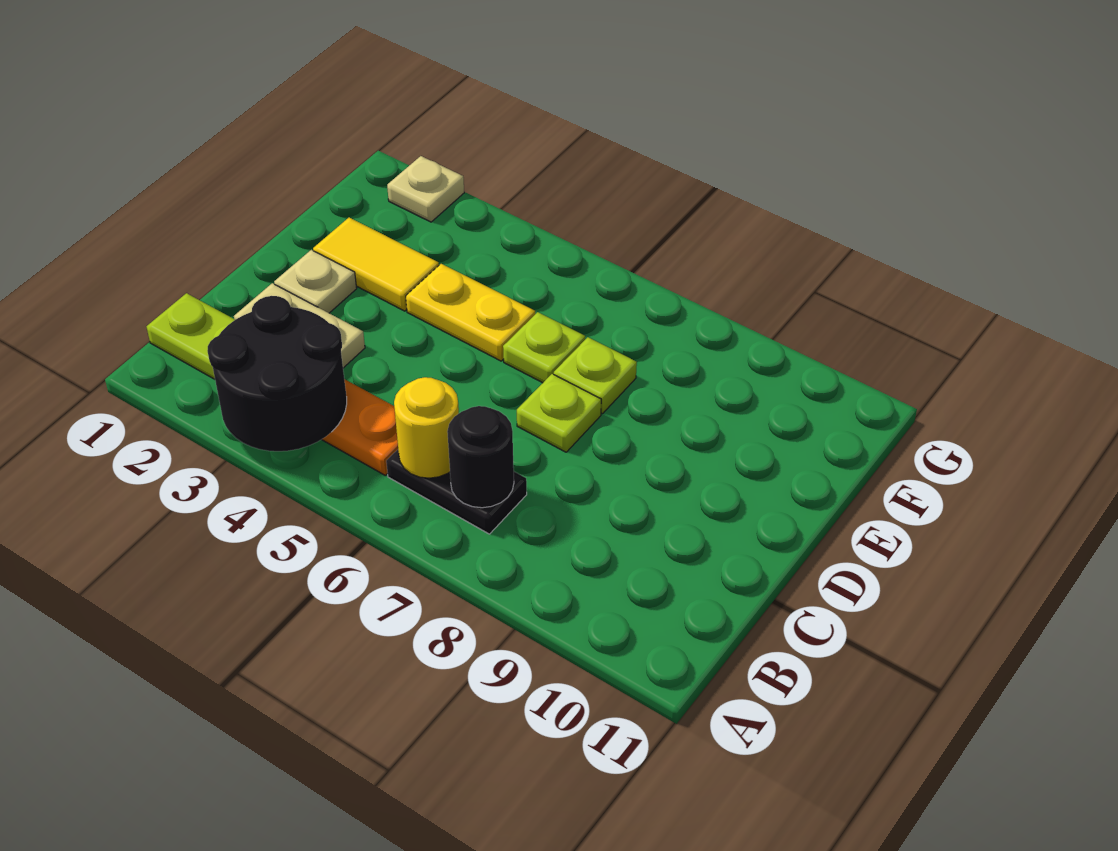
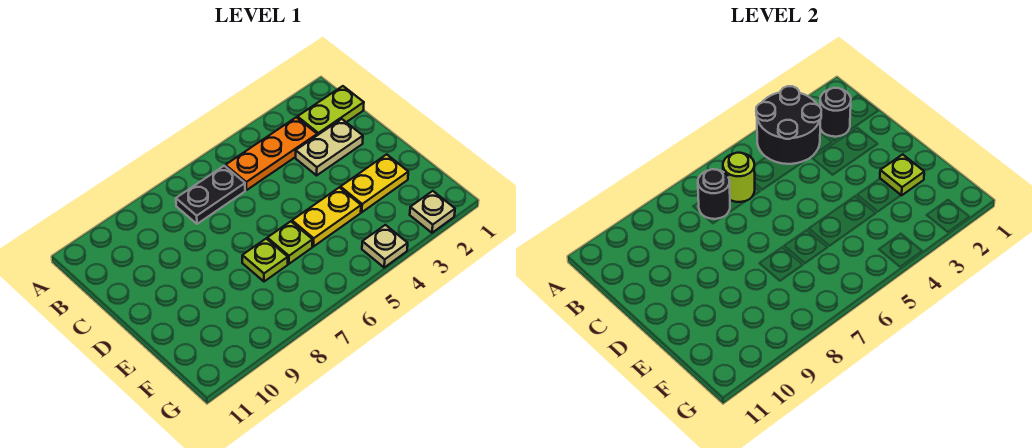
none -> black 1x1 round brick [820,88,851,137]
yellow 1x1 round brick [394,377,459,478] -> lime 1x1 round brick [723,153,755,202]
tan 1x1 plate [274,250,357,313] -> tan 1x1 plate moved to [362,225,408,267]
lime 1x1 plate [517,374,601,452] -> lime 1x1 plate moved to [880,154,924,195]
yellow 1x2 tile [313,218,439,311] -> yellow 1x2 plate [340,154,408,212]

